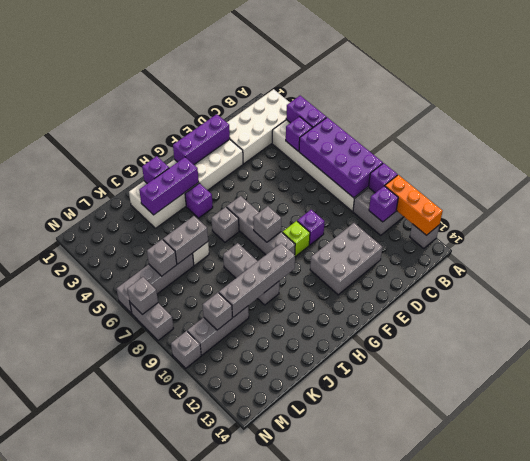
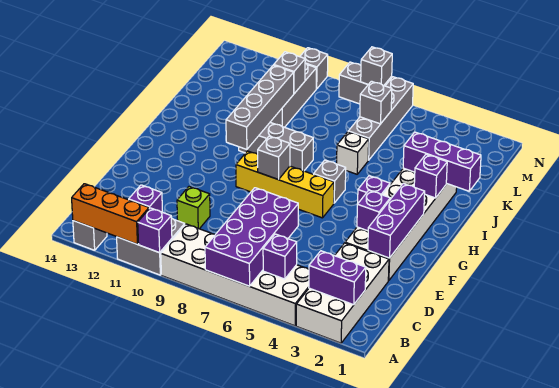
purple 1x2 brick [286,96,327,127] -> purple 1x2 brick moved to [309,251,366,305]
purple 2x4 brick [299,117,383,198] -> purple 2x4 brick turned to [205,188,298,286]
grey 2x3 brick [310,223,383,295] -> none
purple 1x1 brick [297,210,325,245] -> purple 1x1 brick moved to [357,190,390,231]
lime 1x1 brick [283,221,310,256] -> lime 1x1 brick moved to [177,186,210,229]
grey 1x4 brick [227,196,295,255] -> yellow 1x4 brick [236,151,334,218]
purple 1x3 brick [139,157,199,215] -> purple 1x3 brick turned to [403,132,481,191]
grey 1x2 brick [163,216,208,264] -> none

